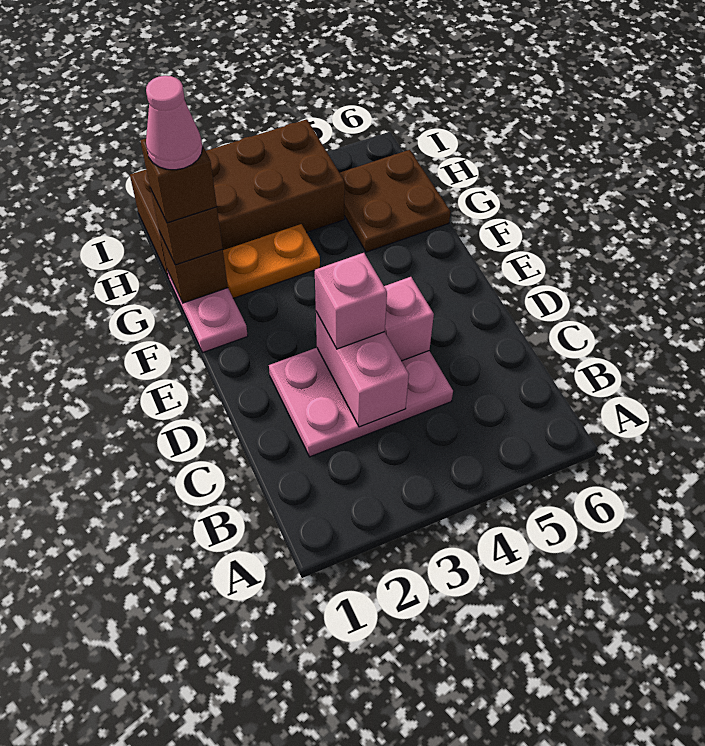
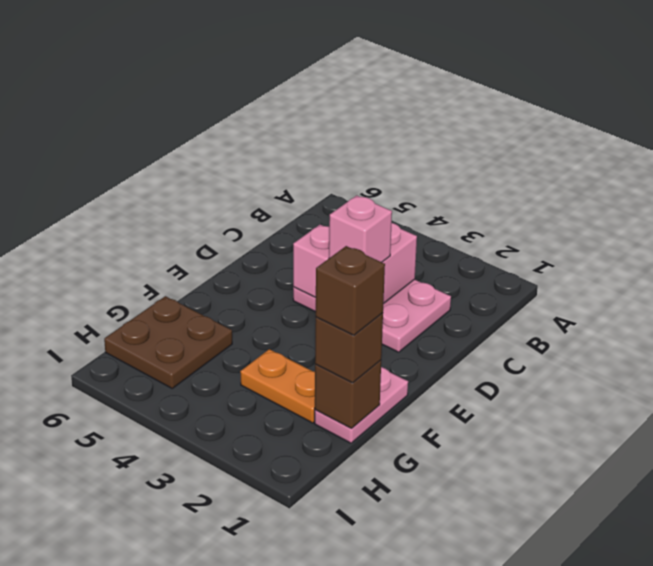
pink 1x1 cone [146,76,203,170] -> none
brown 2x4 brick [130,119,345,279] -> none

